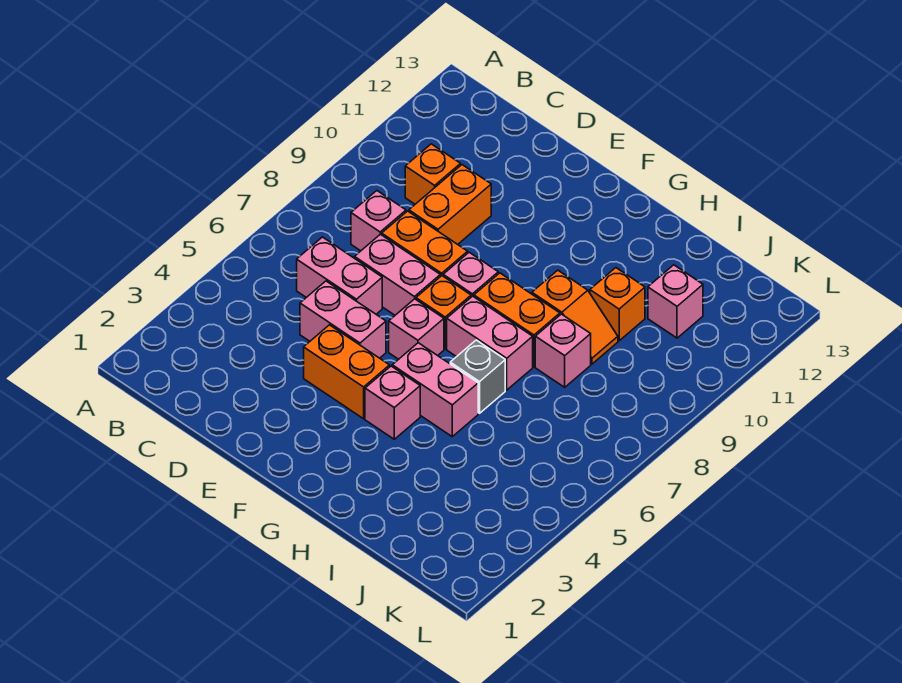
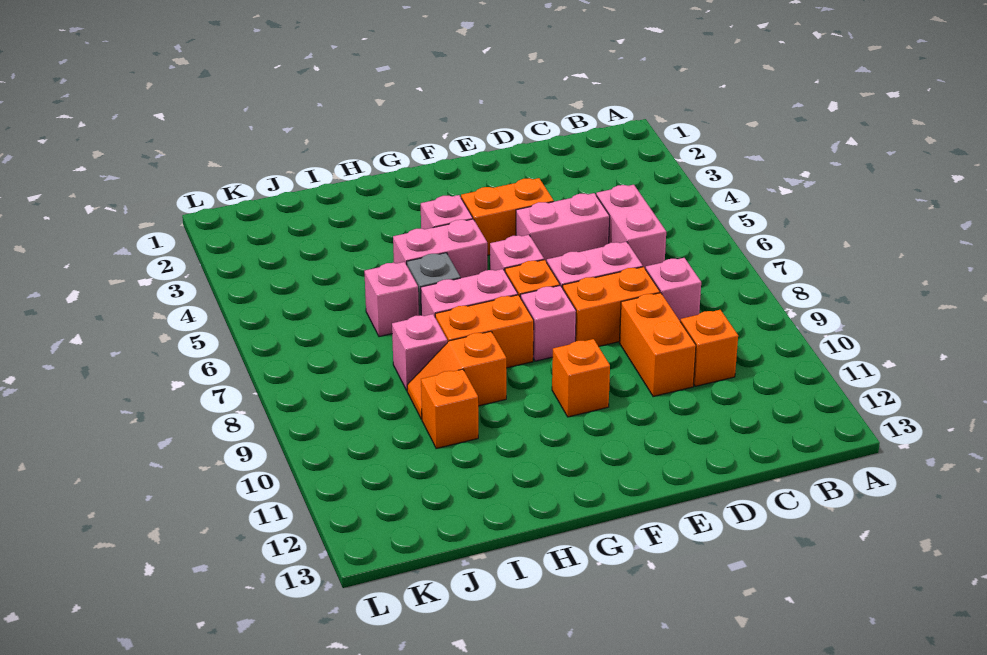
pink 1x2 brick [297,237,382,314] -> pink 1x2 brick turned to [596,185,666,268]
none -> orange 1x1 brick [552,339,610,417]
pink 1x1 brick [648,265,703,338] -> pink 1x1 brick moved to [364,262,419,337]

